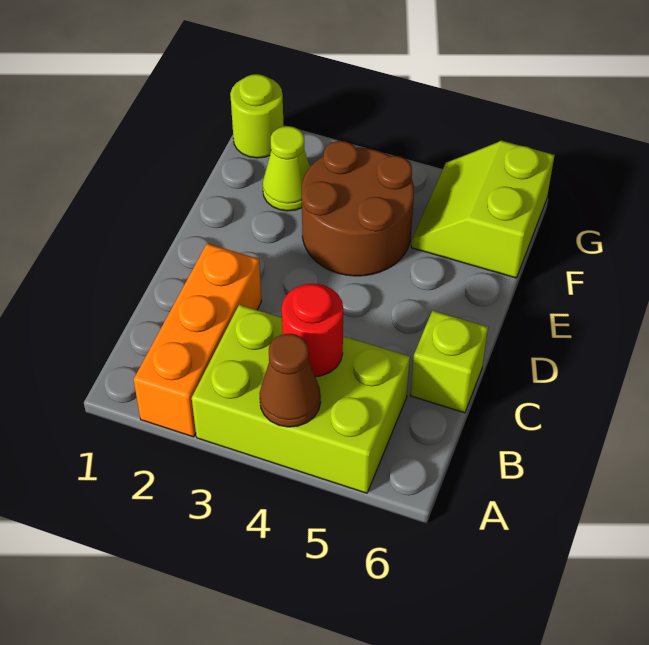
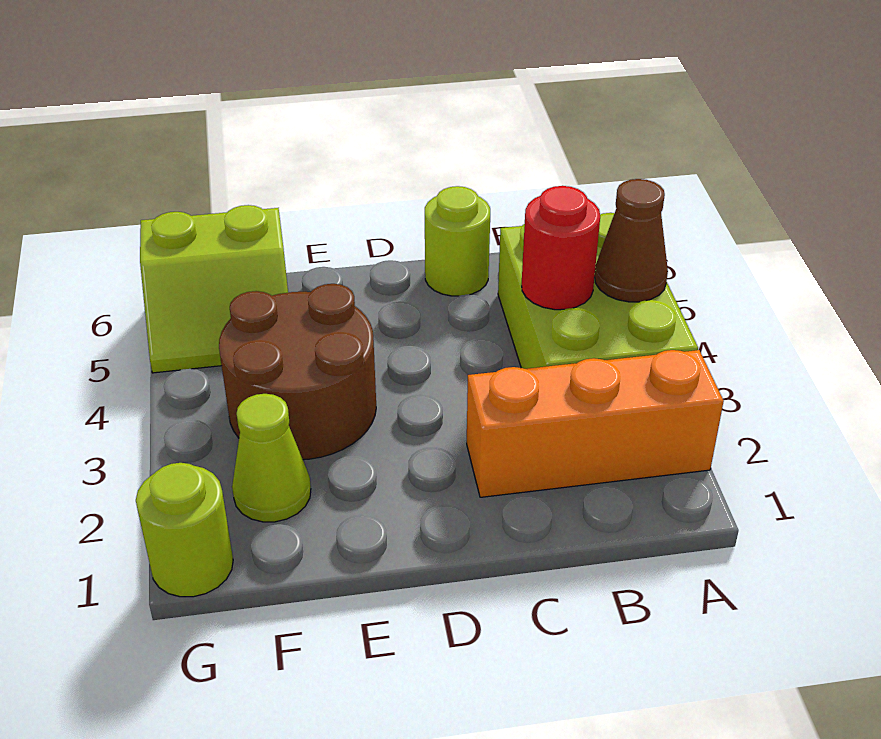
lime 1x1 brick [410,310,488,413] -> lime 1x1 round brick [425,186,490,296]

